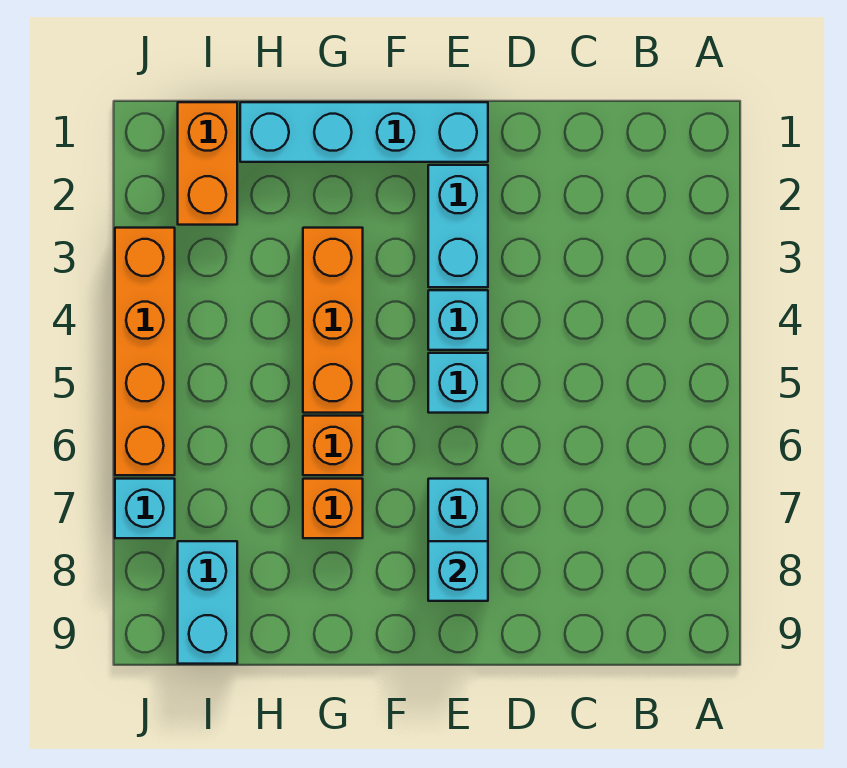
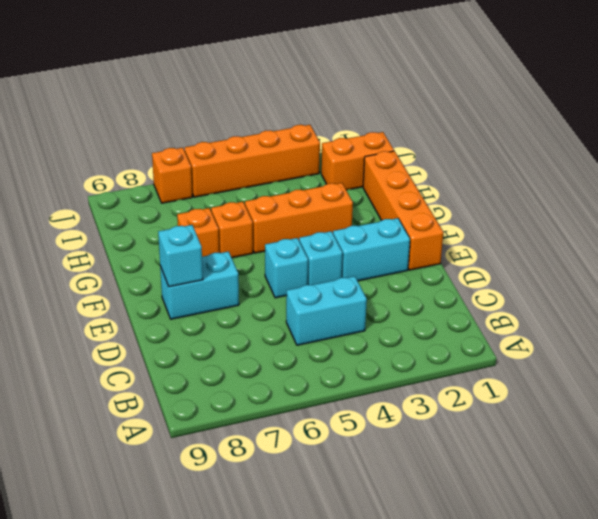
cyan 1x4 brick [240,102,488,162] -> orange 1x4 brick [363,151,443,270]
cyan 1x2 brick [178,541,237,664] -> cyan 1x2 brick moved to [286,276,367,345]
cyan 1x1 brick [115,479,175,538] -> orange 1x1 brick [152,148,192,203]

